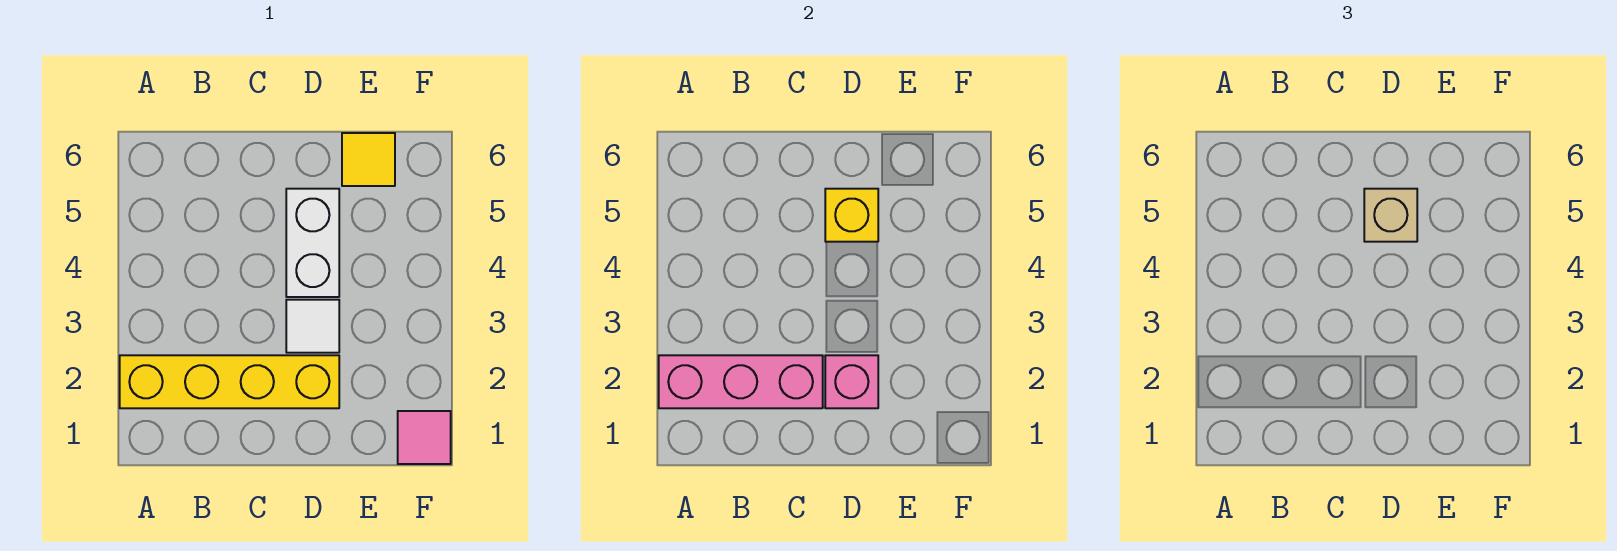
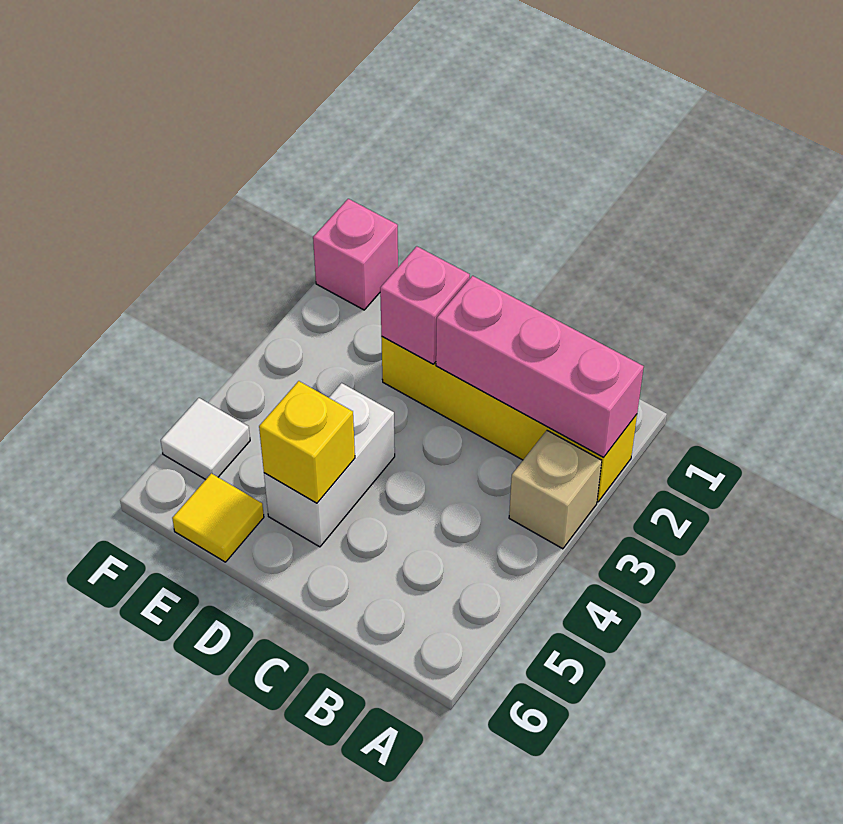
white 1x1 tile [286,300,339,353] -> white 1x1 tile moved to [161,398,250,480]
tan 1x1 brick [1364,189,1417,242] -> tan 1x1 brick moved to [509,431,602,549]
pink 1x1 tile [398,411,451,464] -> pink 1x1 brick [313,199,398,310]

